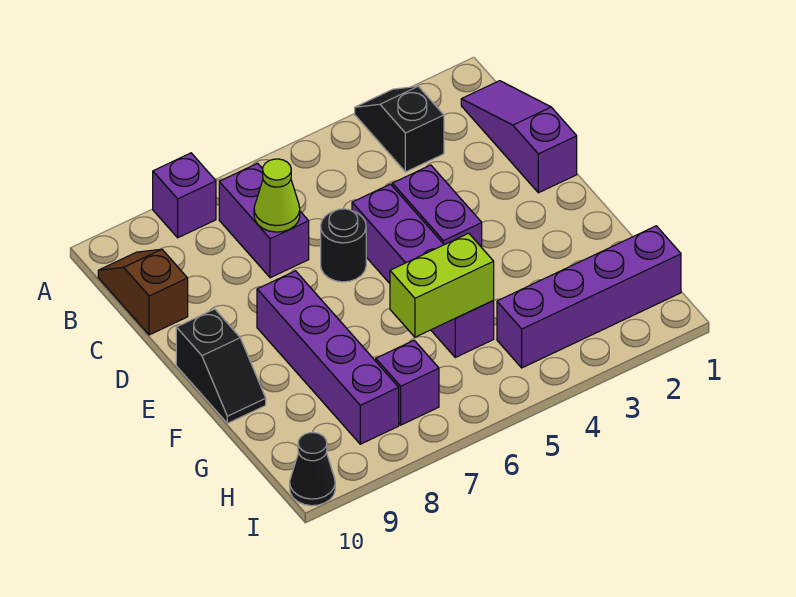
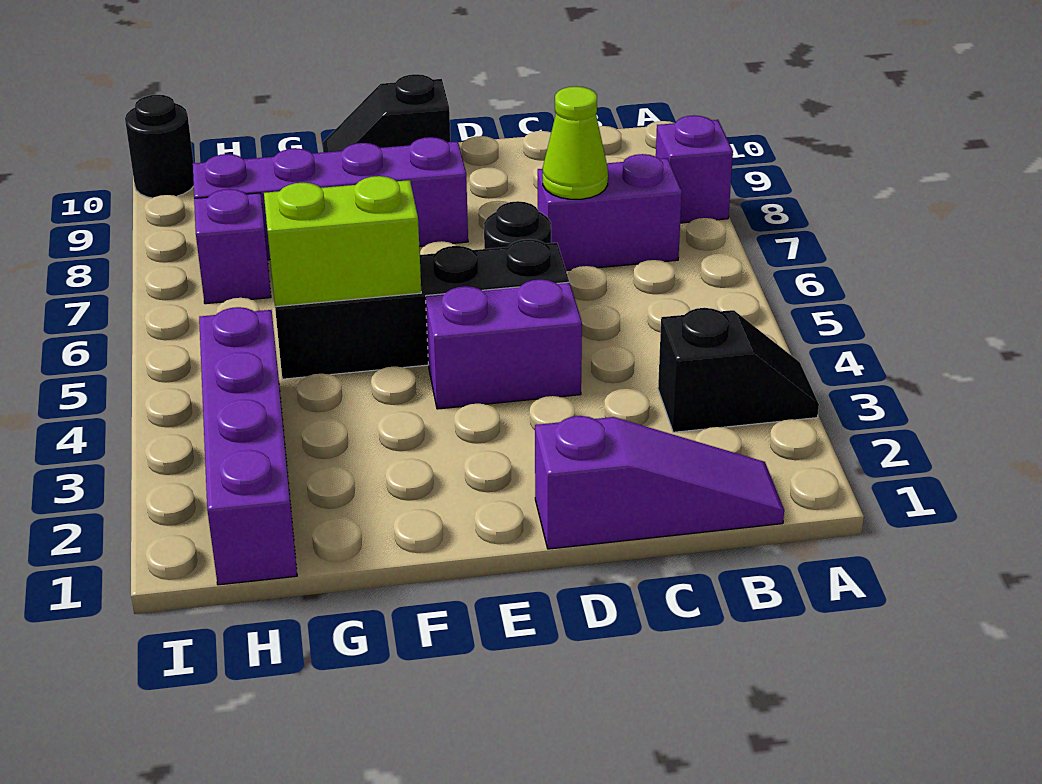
brown 1x2 slope [98,249,188,335] -> none
purple 1x4 brick [352,184,494,357] -> black 1x4 brick [275,239,569,379]
lime 1x2 brick [390,233,494,337] -> lime 1x2 brick turned to [264,176,421,307]
black 1x1 cone [290,433,335,506] -> black 1x1 round brick [125,95,194,198]

